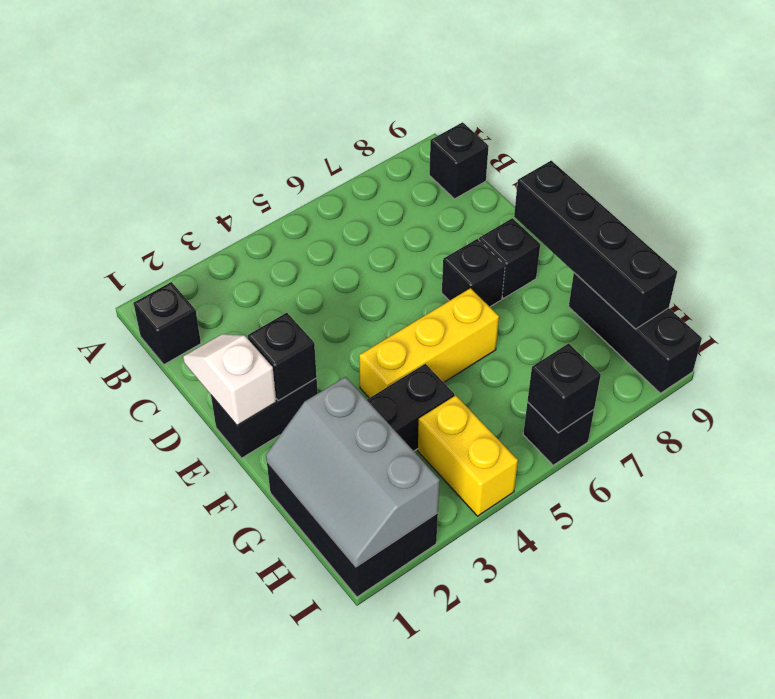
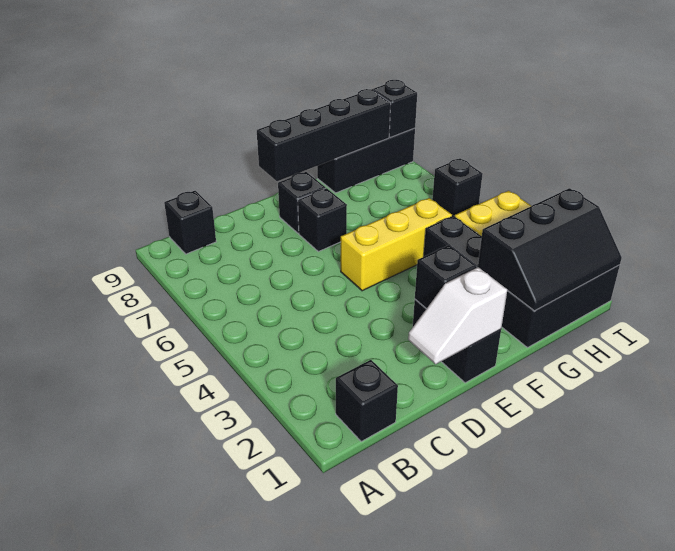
yellow 1x3 brick [359,288,499,398] -> yellow 1x3 brick turned to [341,198,452,291]
grey 2x3 slope [266,377,440,567] -> black 2x3 slope [478,188,622,311]
black 1x1 brick [527,344,601,433] -> black 1x1 brick moved to [372,80,417,137]

